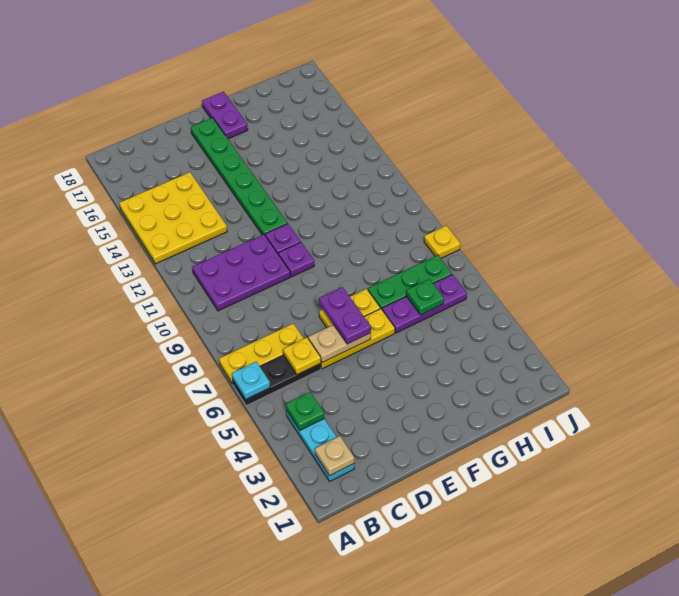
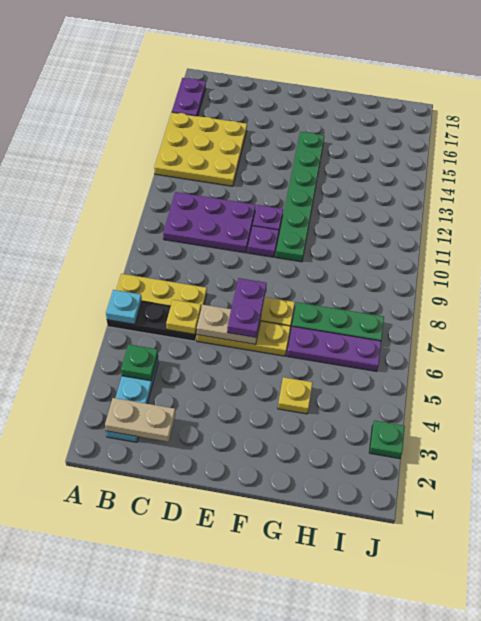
tan 1x1 plate [315,436,355,476] -> tan 1x2 plate [105,398,175,442]
green 1x6 plate [191,118,287,235] -> green 1x6 plate moved to [276,132,324,262]
purple 1x2 plate [202,92,248,139] -> purple 1x2 plate moved to [172,78,206,116]
green 1x1 plate [406,279,444,315] -> green 1x1 plate moved to [369,420,405,459]
yellow 1x1 plate [424,226,460,258] -> yellow 1x1 plate moved to [278,377,313,414]

